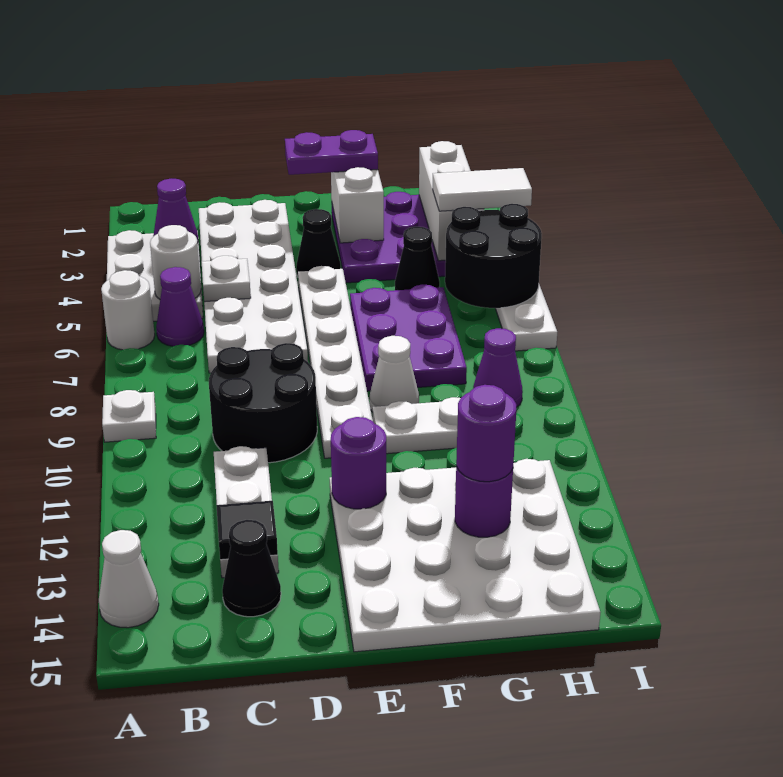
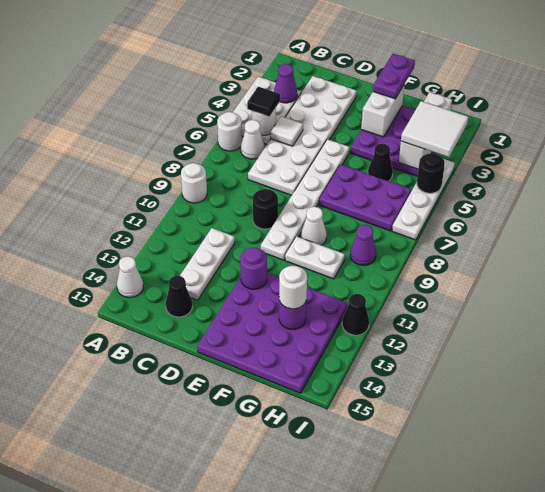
white 1x1 plate [102,390,156,442] -> white 1x1 round brick [181,163,207,203]
purple 1x1 cone [156,267,204,346] -> white 1x1 cone [241,120,265,159]
white 1x1 plate [202,256,251,302] -> white 1x1 tile [271,116,303,146]
black 2x2 round brick [209,343,317,463] -> black 1x1 round brick [252,189,278,229]
black 1x1 tile [217,501,278,560] -> black 1x1 tile moved to [247,87,280,117]
purple 1x2 plate [285,130,378,175] -> purple 1x2 plate turned to [373,54,415,99]
black 1x1 cone [296,209,341,276] -> black 1x1 cone moved to [342,294,369,335]
white 4x4 plate [330,459,601,652] -> purple 4x4 plate [197,272,348,393]
purple 2x3 plate [350,285,467,391] -> purple 2x3 plate turned to [319,164,411,231]
purple 1x1 round brick [456,385,516,482] -> white 1x1 round brick [279,266,307,309]
white 1x2 tile [433,168,532,211] -> white 2x2 tile [401,101,468,157]
black 2x2 round brick [445,204,542,308] -> black 1x1 round brick [417,153,445,193]

